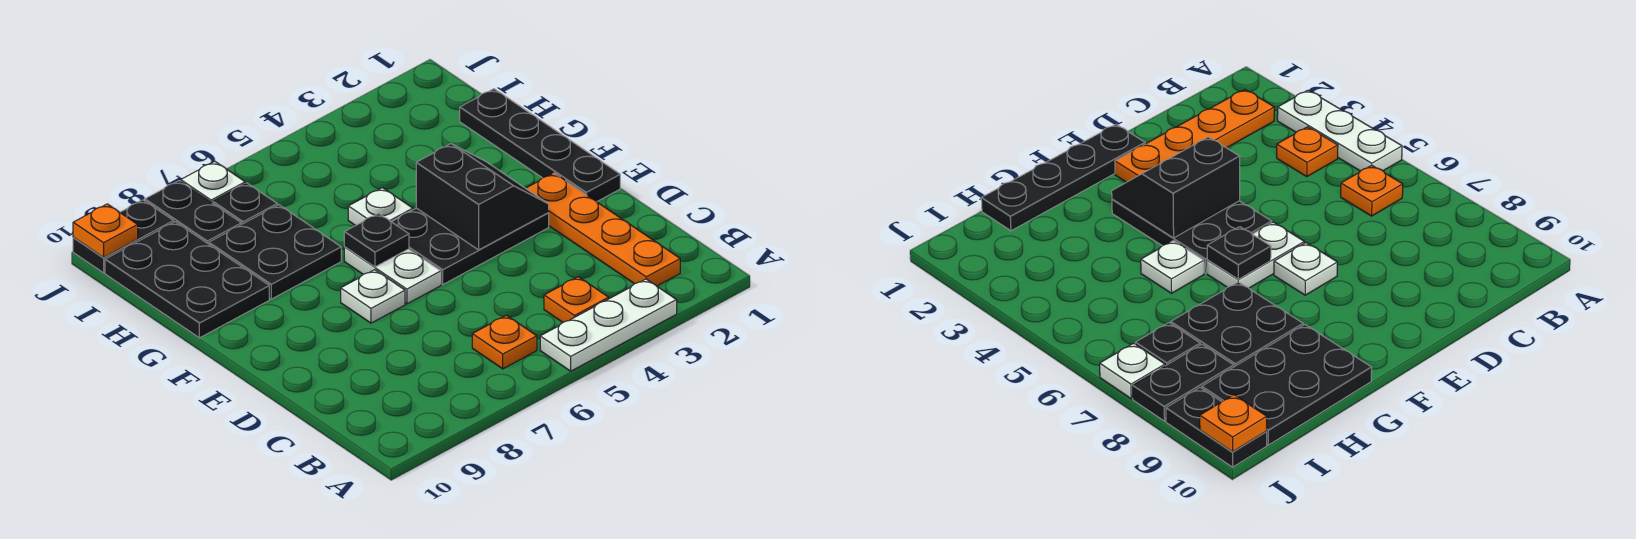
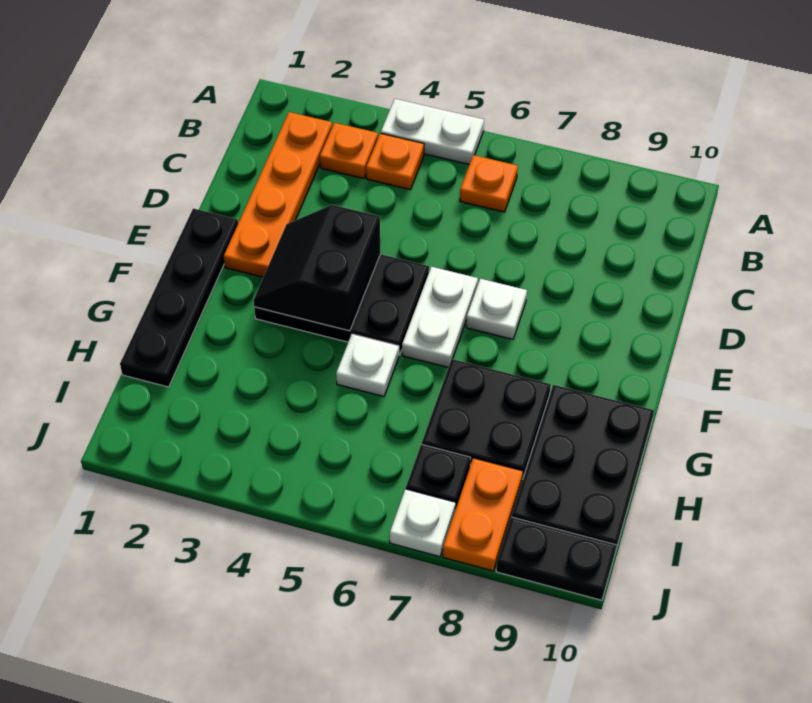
white 1x3 plate [540,279,677,371] -> white 1x2 plate [381,99,484,165]
black 1x1 plate [344,213,409,267] -> none
black 1x2 plate [145,181,241,244] -> orange 1x2 plate [443,458,523,571]
orange 1x1 plate [73,204,138,257] -> orange 1x1 plate moved to [320,123,378,179]

